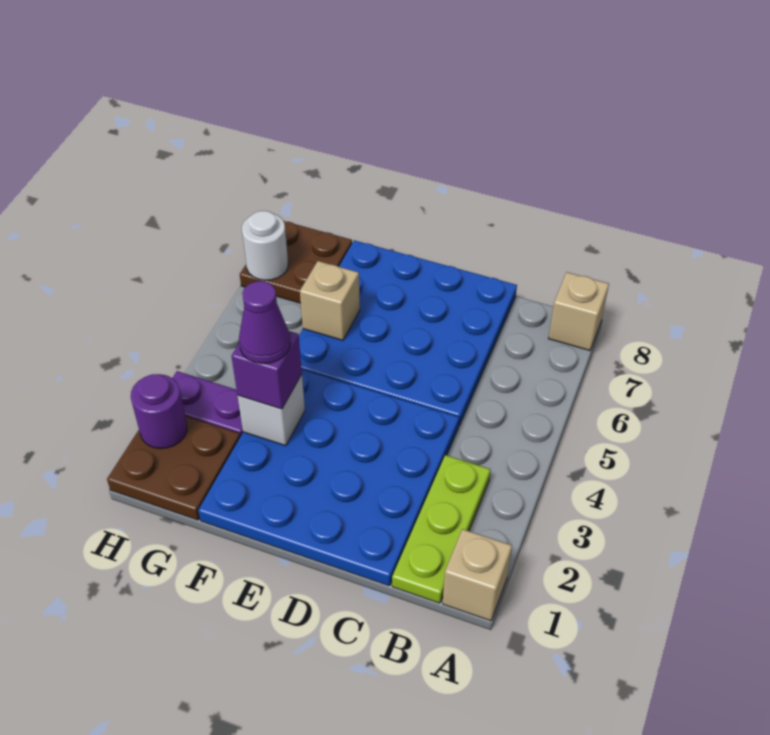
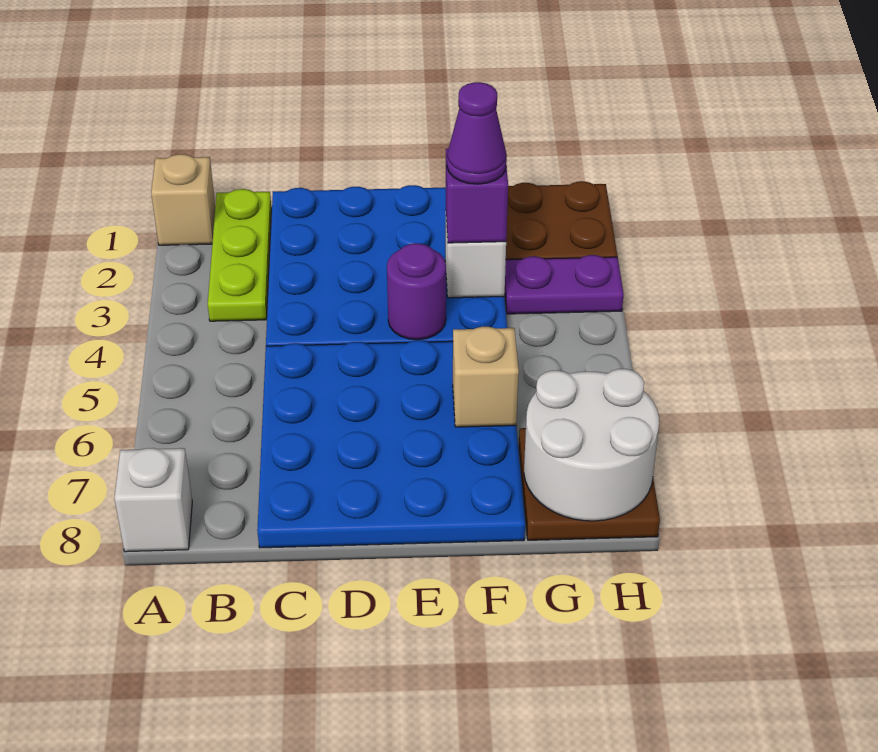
tan 1x1 brick [548,272,609,350] -> white 1x1 brick [114,448,192,552]
purple 1x1 round brick [131,374,187,449] -> purple 1x1 round brick moved to [387,243,446,340]
white 1x1 round brick [242,211,288,280] -> white 2x2 round brick [524,369,659,521]

